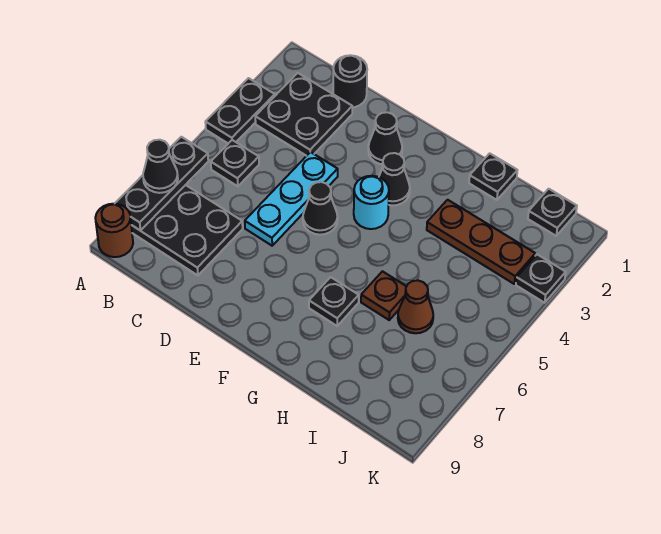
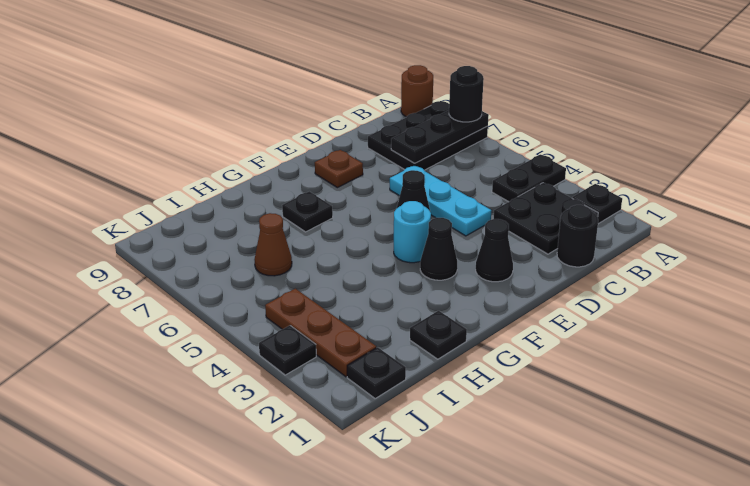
black 1x2 plate [205,78,275,143] -> black 1x2 plate turned to [492,155,566,202]
black 1x3 plate [115,137,208,230] -> black 1x3 plate turned to [391,110,489,163]
black 1x1 cone [143,140,178,193] -> black 1x1 round brick [449,66,484,122]
black 1x1 plate [211,140,259,186] -> black 1x1 plate moved to [572,184,622,224]
brown 1x3 plate [427,200,535,284] -> brown 1x3 plate turned to [265,289,376,377]
brown 1x1 plate [361,271,407,320] -> brown 1x1 plate moved to [315,150,363,188]

